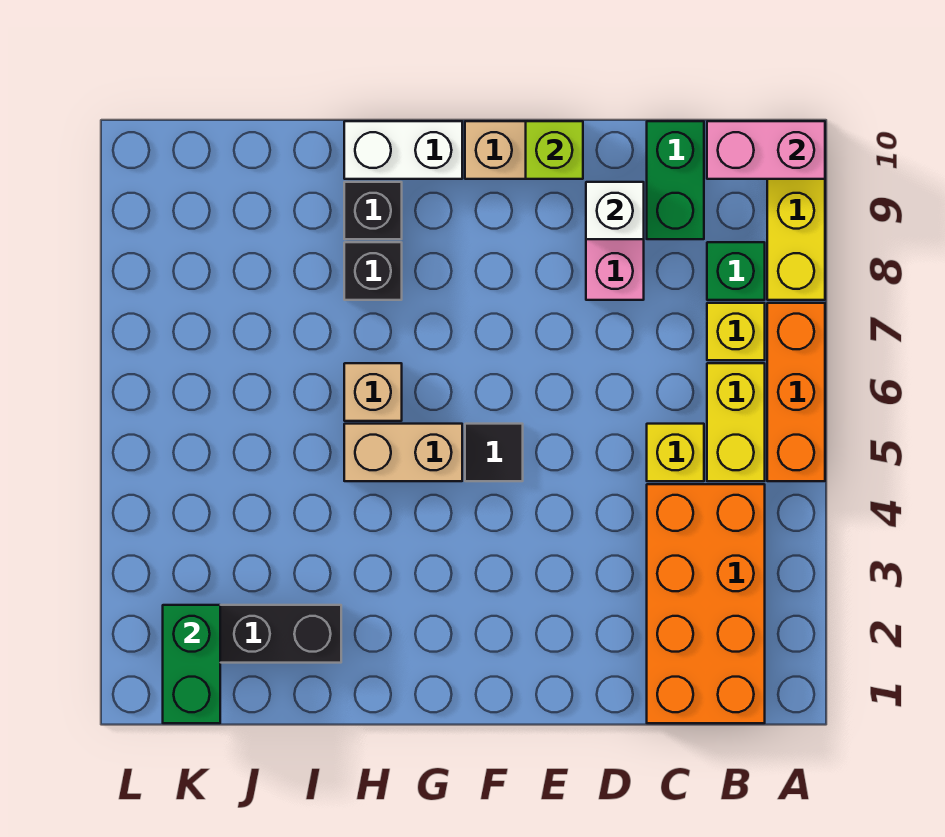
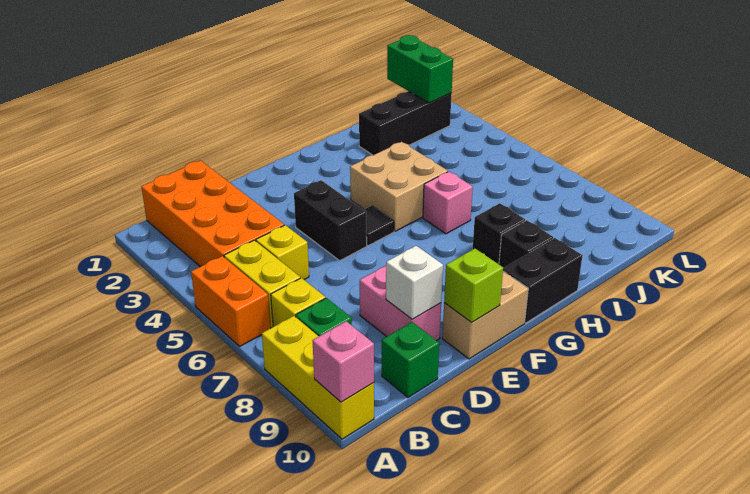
orange 1x3 brick [767,303,825,481] -> orange 1x2 brick [191,256,271,346]
pink 1x2 brick [707,121,825,179] -> pink 1x1 brick [312,321,374,402]
green 1x2 brick [647,121,704,239] -> green 1x1 brick [382,322,439,397]
none -> black 1x2 brick [294,180,367,261]
tan 1x2 brick [344,424,462,481] -> tan 2x2 brick [350,142,448,231]
white 1x2 brick [344,121,462,179] -> black 1x2 brick [503,238,583,323]
tan 1x1 brick [344,363,402,421] -> pink 1x1 brick [423,172,473,234]

